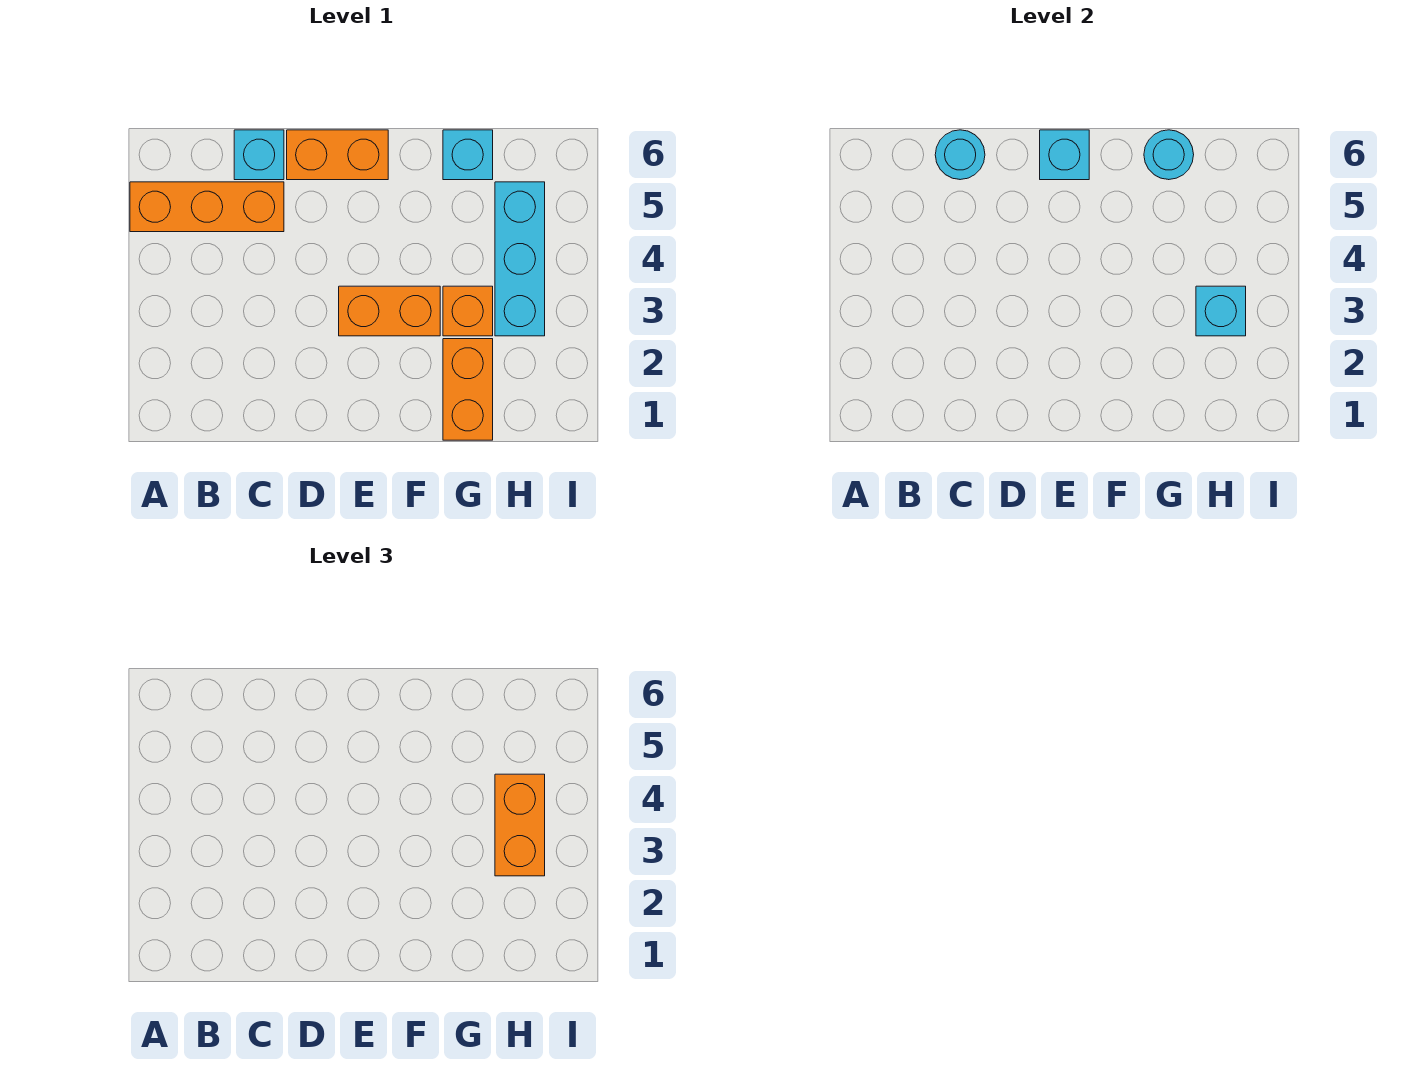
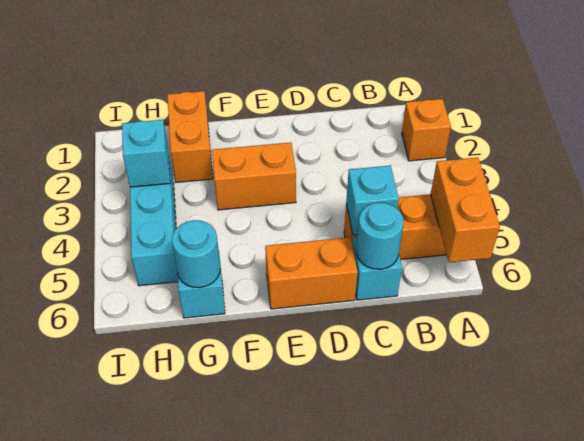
cyan 1x1 brick [1040,130,1089,180] -> cyan 1x1 brick moved to [346,166,399,235]
orange 1x1 brick [443,286,493,336] -> orange 1x1 brick moved to [402,99,451,161]
orange 1x2 brick [495,774,545,876] -> orange 1x2 brick moved to [431,157,500,262]

